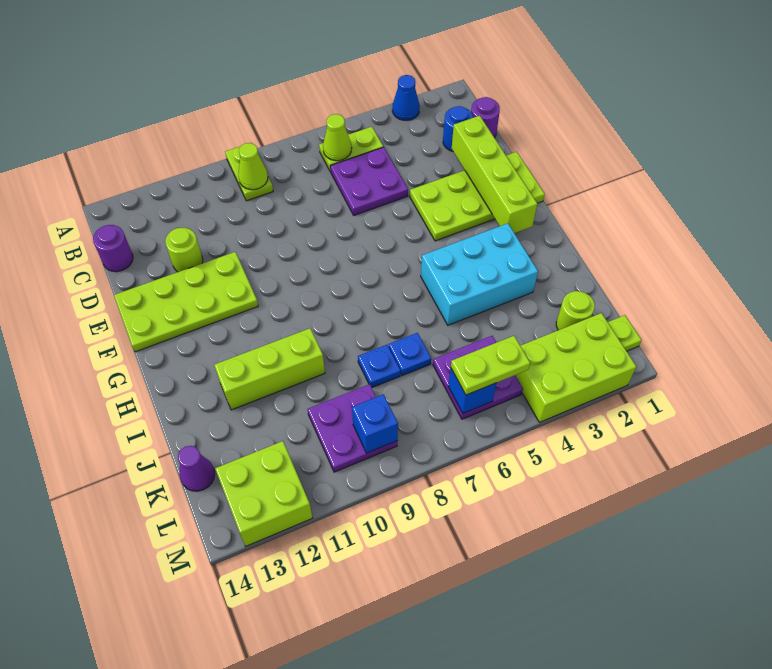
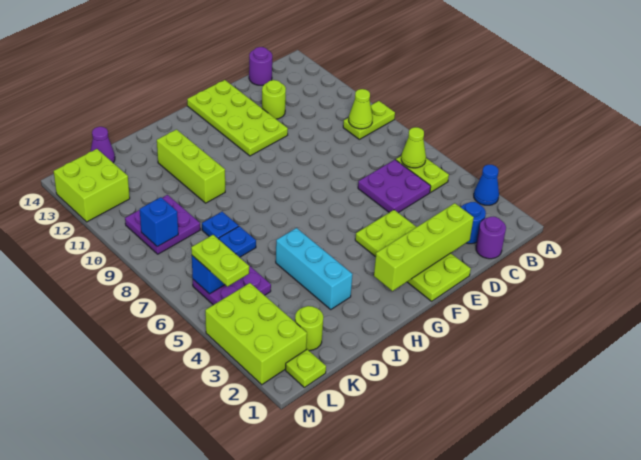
cyan 2x3 brick [421,223,538,325] -> cyan 1x3 brick [276,228,353,309]

